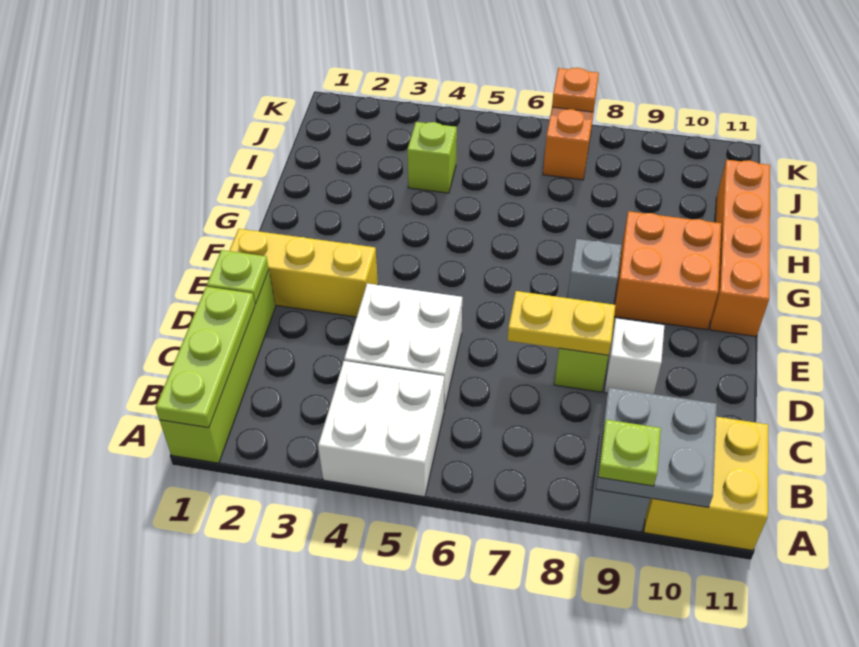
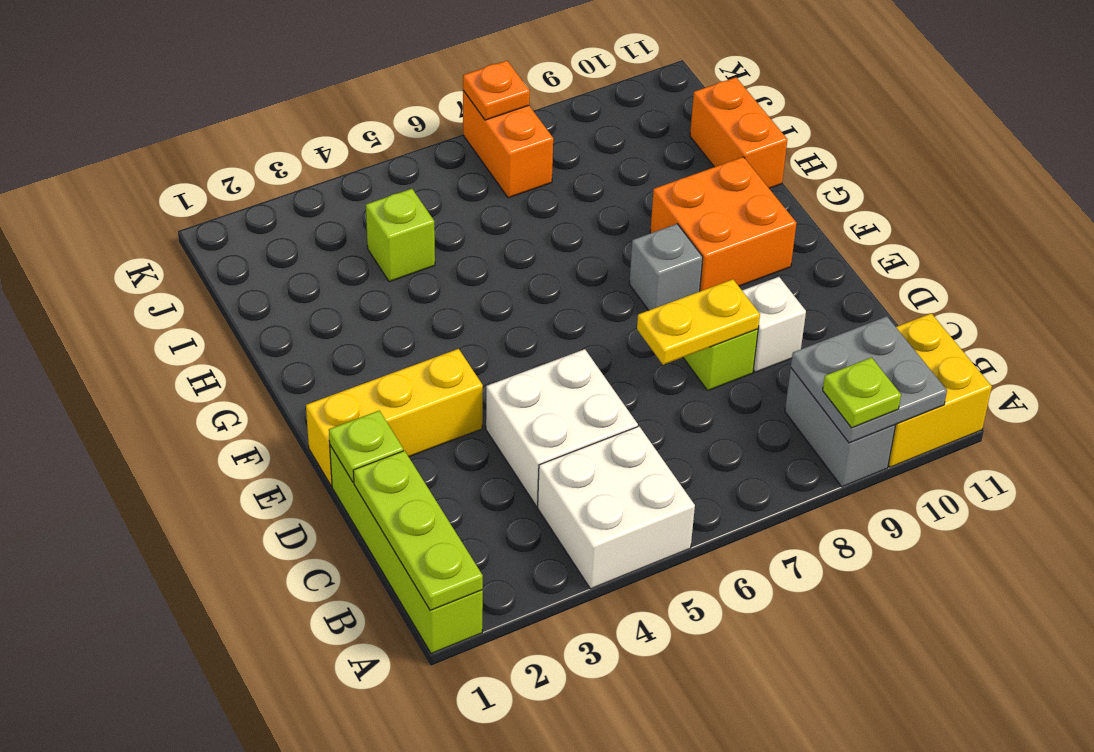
orange 1x4 brick [710,160,770,336] -> orange 1x2 brick [690,77,787,188]

